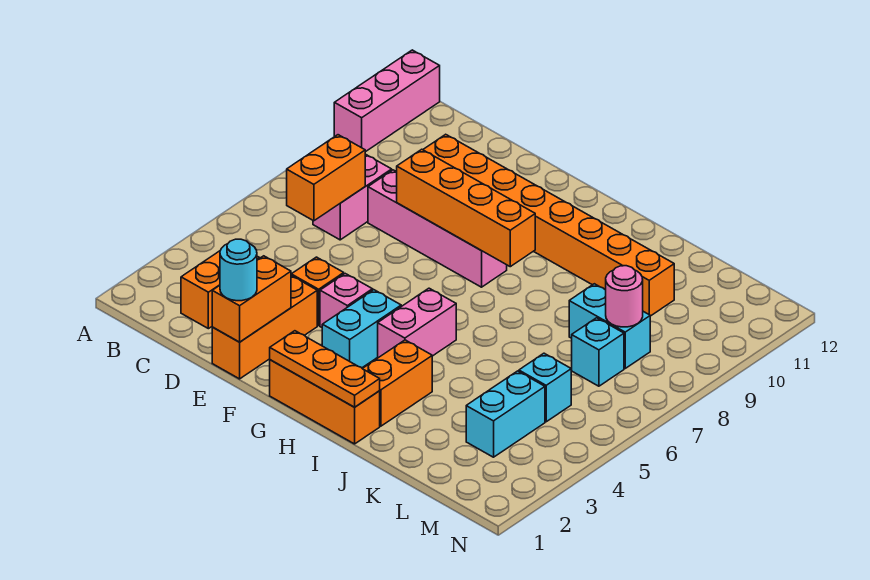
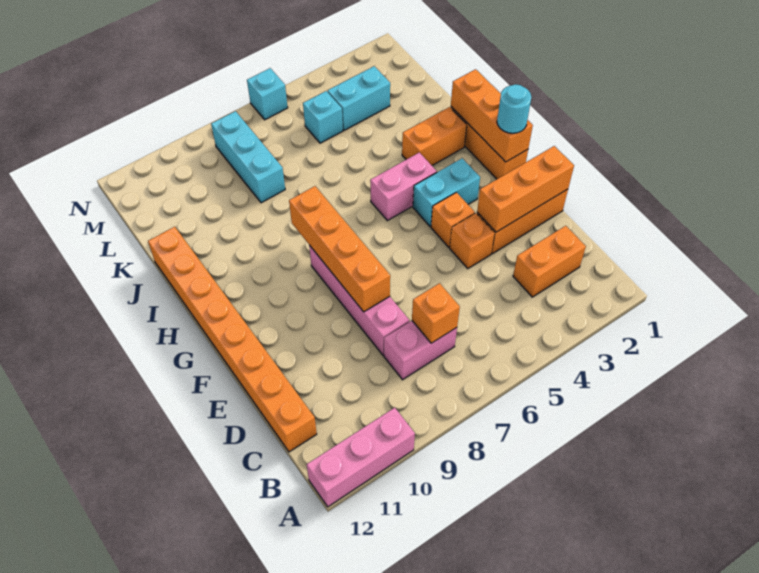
orange 1x2 brick [287,135,365,221] -> orange 1x1 brick [412,283,460,343]
orange 1x8 brick [423,134,674,316] -> orange 1x8 brick moved to [148,227,317,452]
orange 1x2 brick [212,256,291,342] -> orange 1x3 brick [477,146,574,232]
cyan 1x1 round brick [220,239,257,301] -> cyan 1x1 round brick moved to [497,84,531,133]
pink 1x1 brick [320,274,373,327] -> orange 1x1 brick [431,192,475,247]
orange 1x3 plate [270,331,380,407] -> orange 1x3 brick [451,69,533,162]
cyan 1x2 brick [569,284,650,368] -> cyan 1x3 brick [211,111,285,203]
cyan 1x1 brick [572,318,624,386] -> cyan 1x1 brick moved to [247,68,288,120]
pink 1x1 round brick [606,266,643,327] -> none

